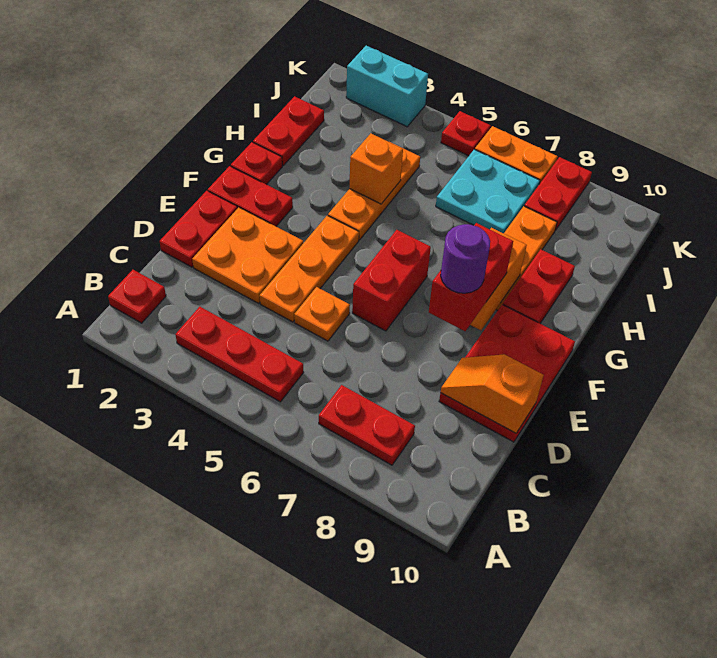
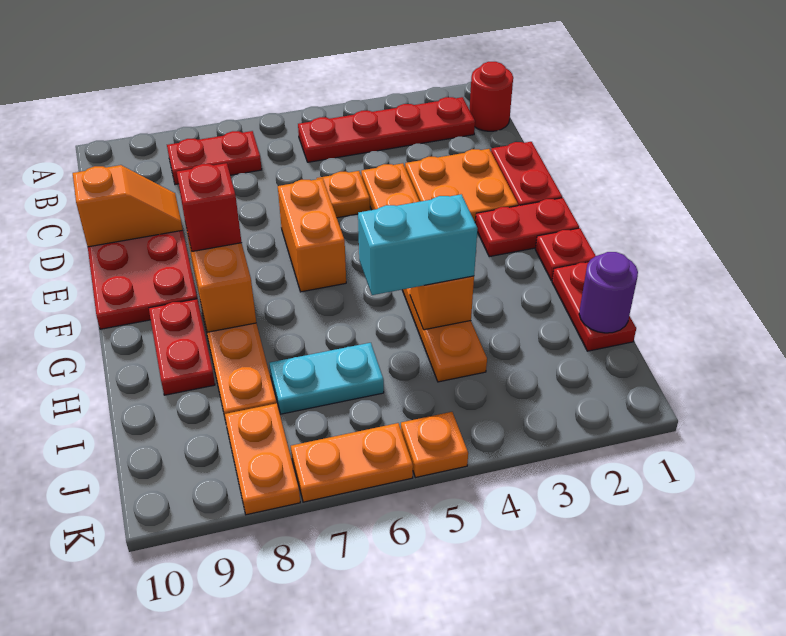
red 1x1 plate [108,270,166,323] -> red 1x1 round brick [470,62,513,131]
red 1x3 plate [175,307,304,402] -> red 1x4 plate [298,97,475,162]
red 1x2 brick [352,230,431,331] -> orange 1x2 brick [278,178,346,292]
red 1x2 brick [429,223,513,331] -> red 1x1 brick [177,163,242,251]
purple 1x1 round brick [441,224,490,293] -> purple 1x1 round brick moved to [579,252,638,333]
cyan 2x2 plate [436,149,540,233] -> cyan 1x2 plate [269,343,384,414]
red 1x2 plate [524,157,592,230] -> orange 1x2 plate [225,403,300,515]
cyan 1x2 brick [346,46,428,127] -> cyan 1x2 brick moved to [358,194,478,295]
red 1x1 plate [441,111,491,156] -> orange 1x1 plate [401,412,468,478]

